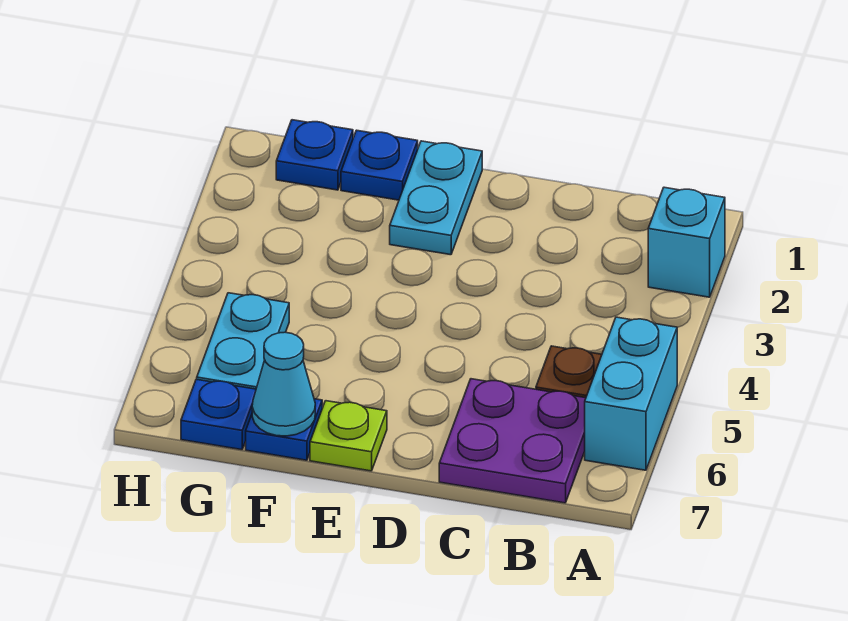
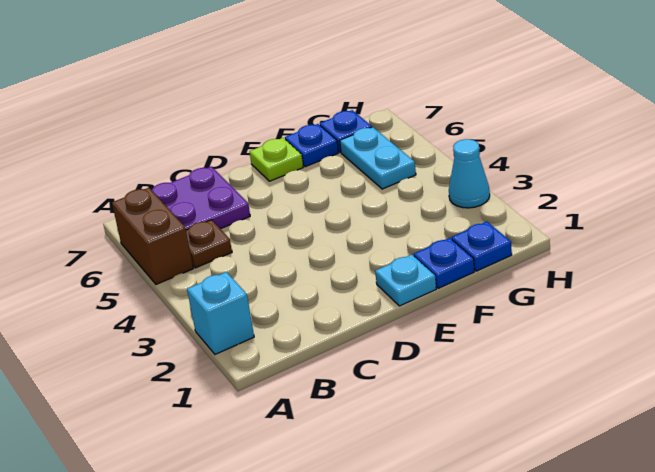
cyan 1x2 brick [585,317,677,470] -> brown 1x2 brick [112,188,193,284]
cyan 1x2 plate [390,141,482,255] -> cyan 1x1 plate [375,255,436,306]
cyan 1x1 cone [252,332,315,436] -> cyan 1x1 cone moved to [449,139,490,208]

